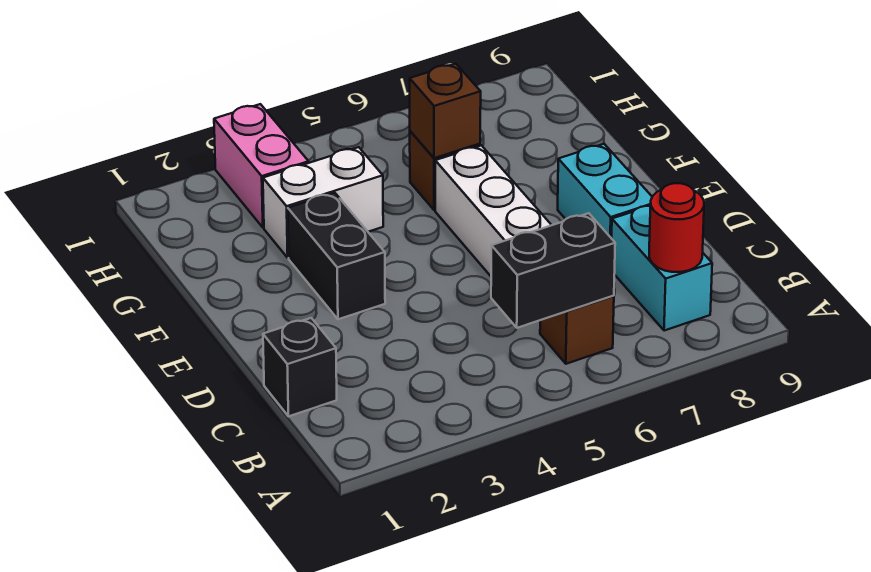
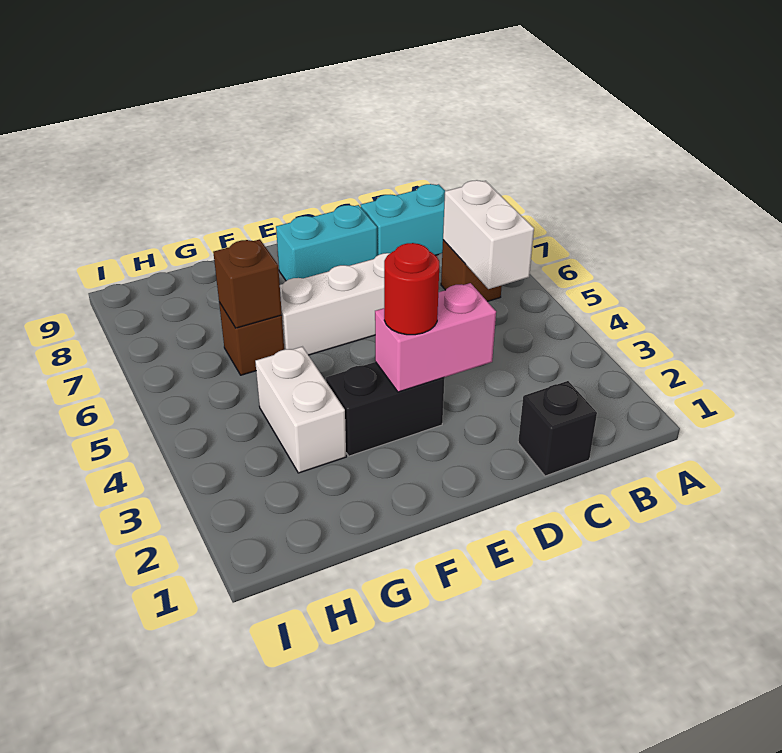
black 1x2 brick [491,213,615,328] -> white 1x2 brick [443,180,534,289]
red 1x1 round brick [649,183,704,272] -> red 1x1 round brick moved to [384,243,439,335]
pink 1x2 brick [214,104,309,228] -> pink 1x2 brick moved to [375,283,496,392]

